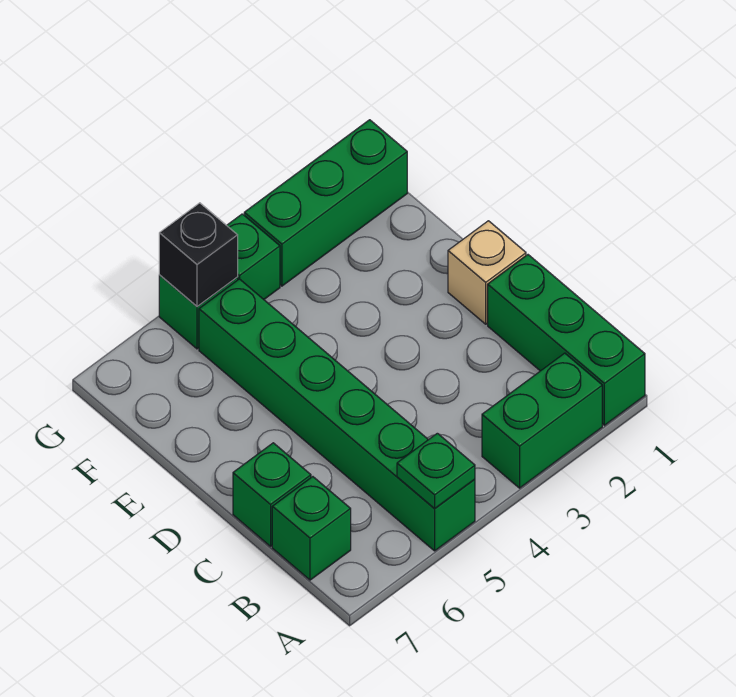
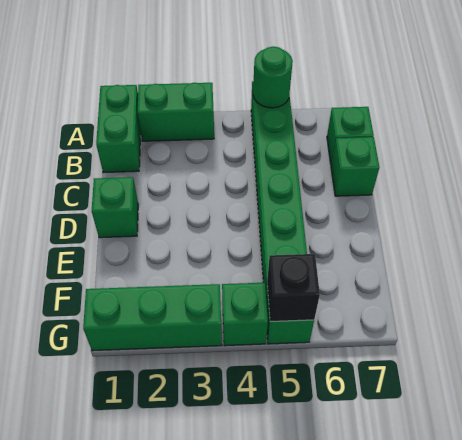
green 1x3 brick [488,255,645,425] -> green 1x2 brick [96,85,141,173]
green 1x1 plate [397,433,475,509] -> green 1x1 round brick [253,47,293,108]
tan 1x1 brick [448,221,526,324] -> green 1x1 brick [92,177,138,238]

